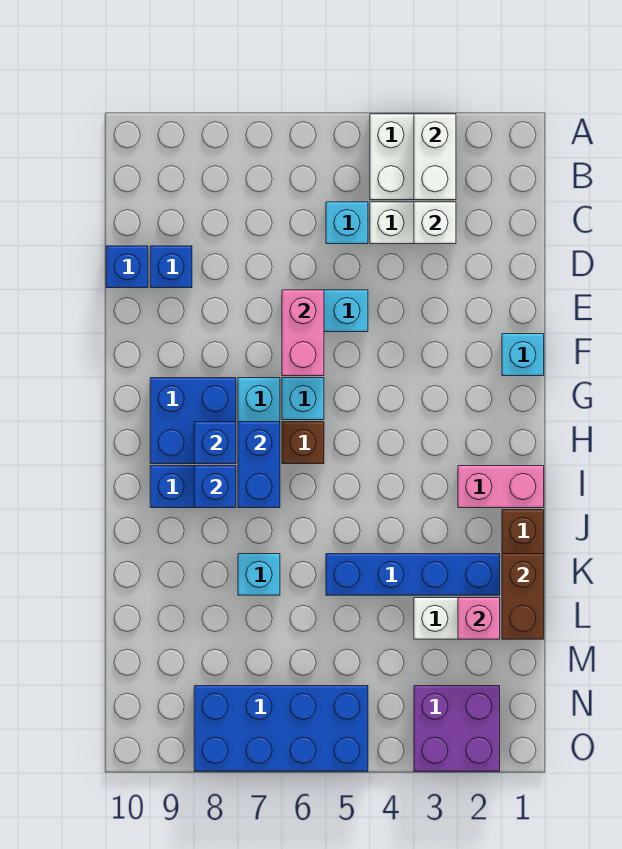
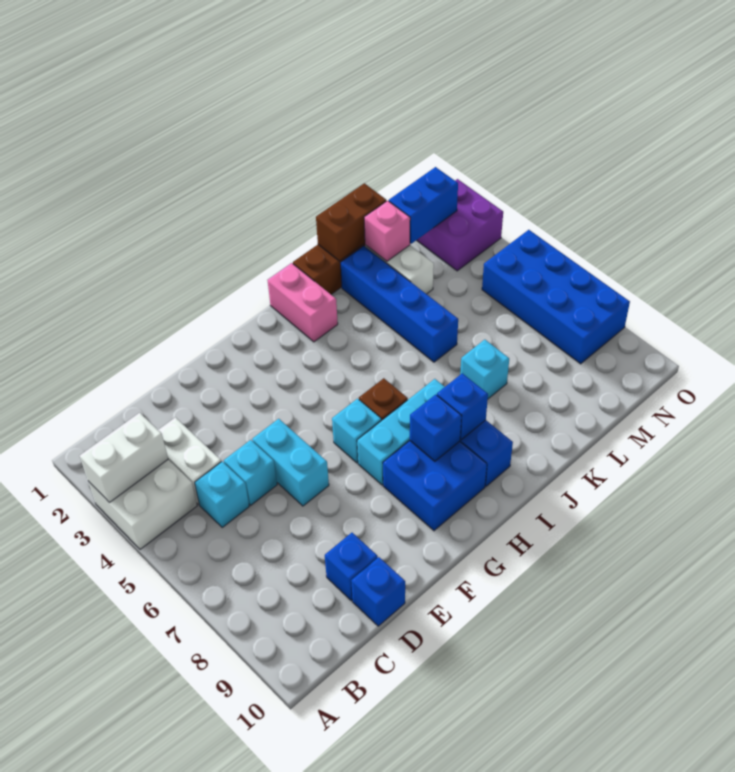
white 1x1 brick [414,202,456,244] -> none
pink 1x2 brick [282,290,324,376] -> none
cyan 1x1 brick [502,334,544,376] -> cyan 1x1 brick moved to [224,440,277,505]
blue 1x2 brick [238,422,280,508] -> blue 1x2 brick moved to [389,167,458,244]

